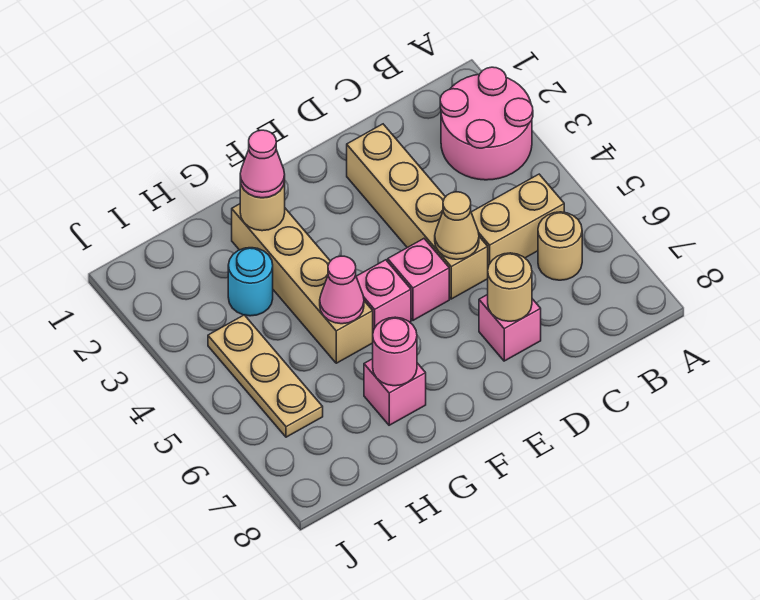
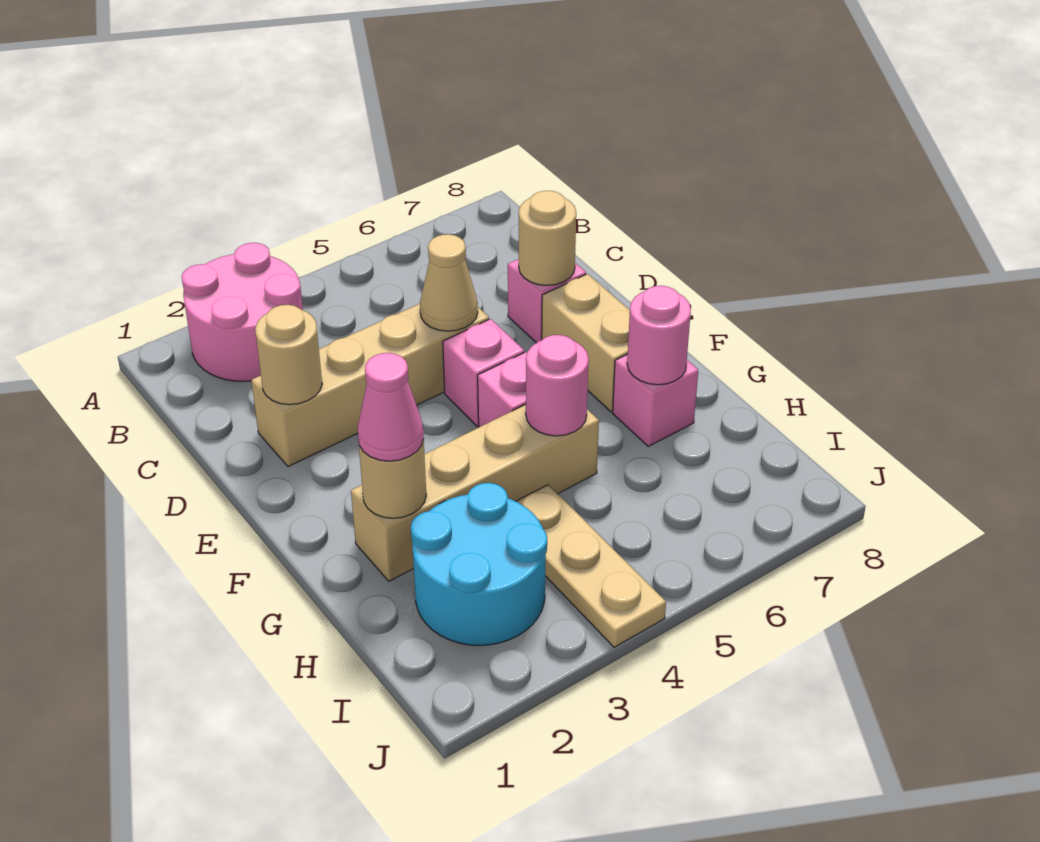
tan 1x2 brick [471,174,564,267] -> tan 1x2 brick moved to [542,274,630,412]
tan 1x1 round brick [538,212,582,280] -> tan 1x1 round brick moved to [255,305,322,405]
pink 1x1 cone [320,256,364,324] -> pink 1x1 round brick [526,335,589,436]
cyan 1x1 round brick [228,248,273,316] -> cyan 2x2 round brick [411,483,547,645]
tan 1x3 plate [208,315,323,437] -> tan 1x3 plate turned to [516,485,666,647]

